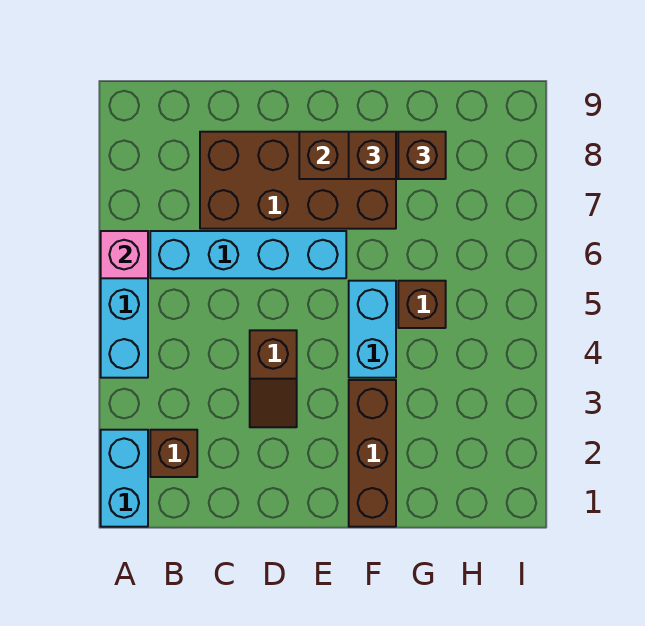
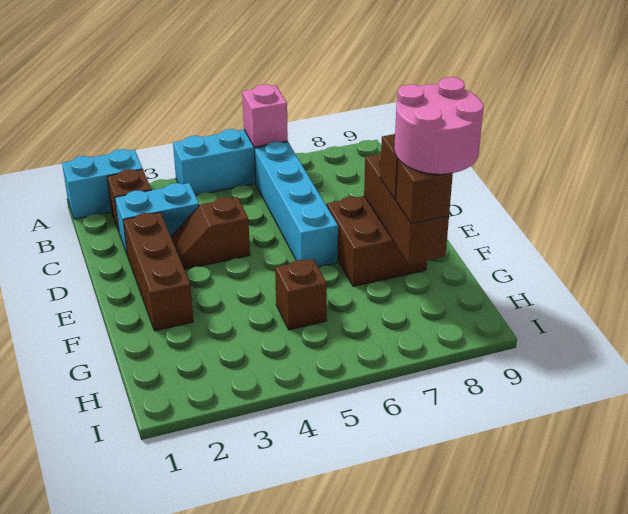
brown 2x4 brick [200,132,396,229] -> brown 2x2 brick [327,196,427,286]
brown 1x3 brick [349,380,396,527] -> brown 1x3 brick turned to [123,212,193,331]
cyan 1x2 brick [349,281,396,378] -> cyan 1x2 brick moved to [115,183,199,254]
none -> pink 2x2 round brick [394,77,484,174]

